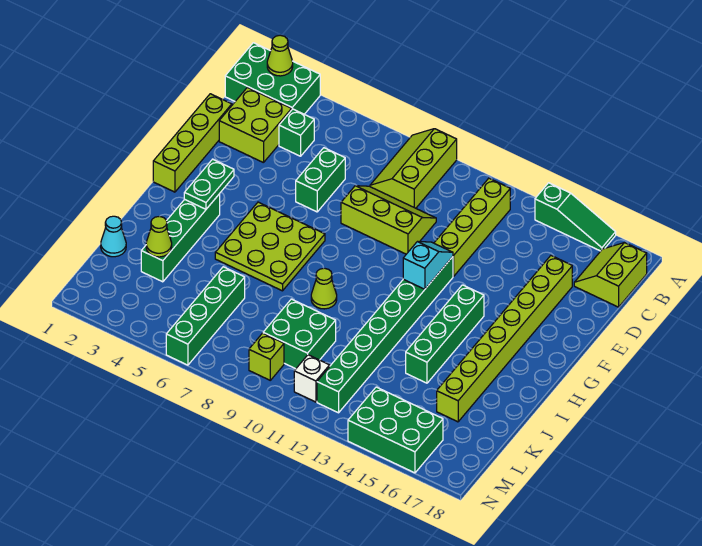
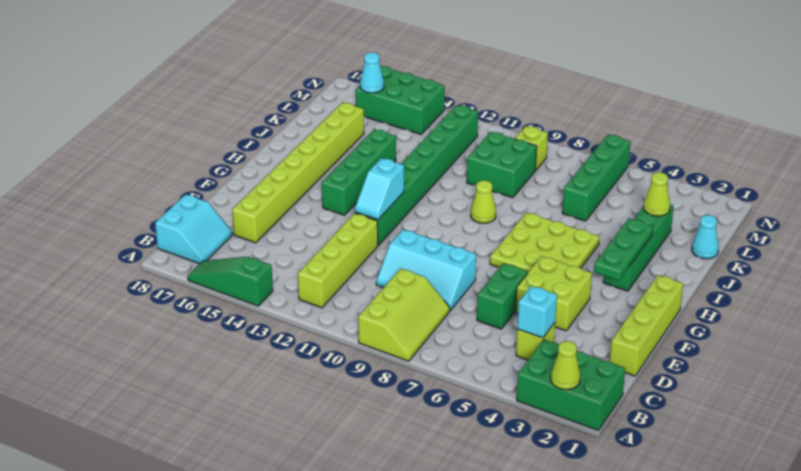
lime 2x2 slope [574,243,647,307] -> cyan 2x2 slope [155,194,232,264]
lime 2x2 brick [219,88,292,163] -> lime 2x2 brick moved to [516,256,592,331]
green 1x1 brick [279,109,314,156] -> lime 1x1 brick [516,323,555,360]
none -> cyan 1x1 brick [517,286,557,338]
lime 2x3 slope [341,186,436,254] -> cyan 2x3 slope [376,230,476,311]
green 1x2 plate [184,159,234,209] -> green 1x3 plate [594,218,653,280]
white 1x1 brick [294,355,330,402] -> none
none -> cyan 1x1 cone [360,52,384,93]

